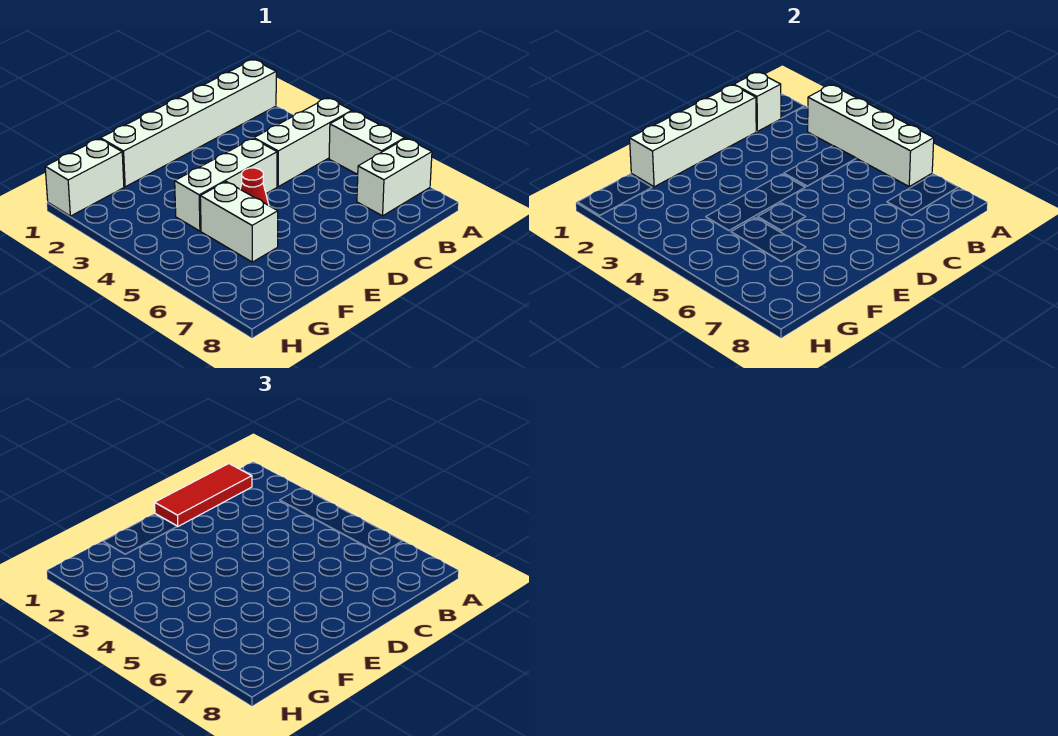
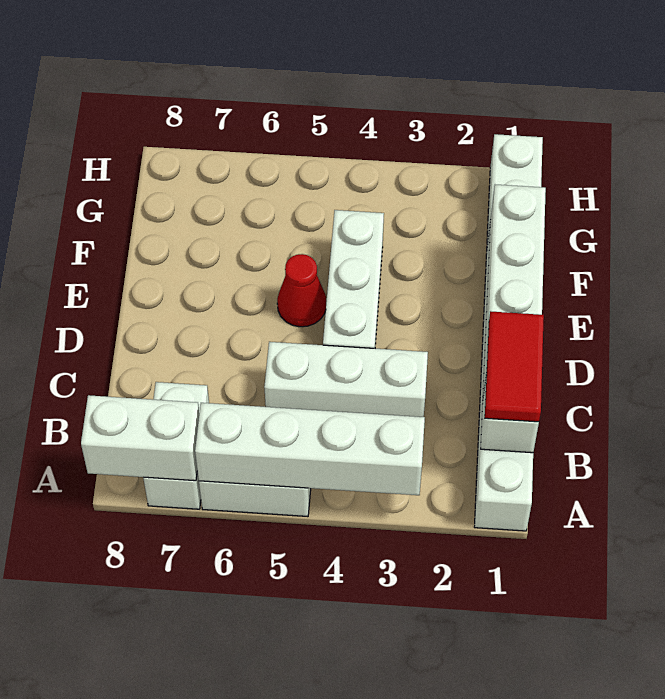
white 1x3 brick [254,98,352,187] -> white 1x3 brick turned to [264,342,428,417]
red 1x3 tile [155,464,252,526] -> red 1x2 tile [485,311,544,422]
white 1x2 brick [200,182,278,262] -> white 1x2 brick moved to [81,395,199,481]

